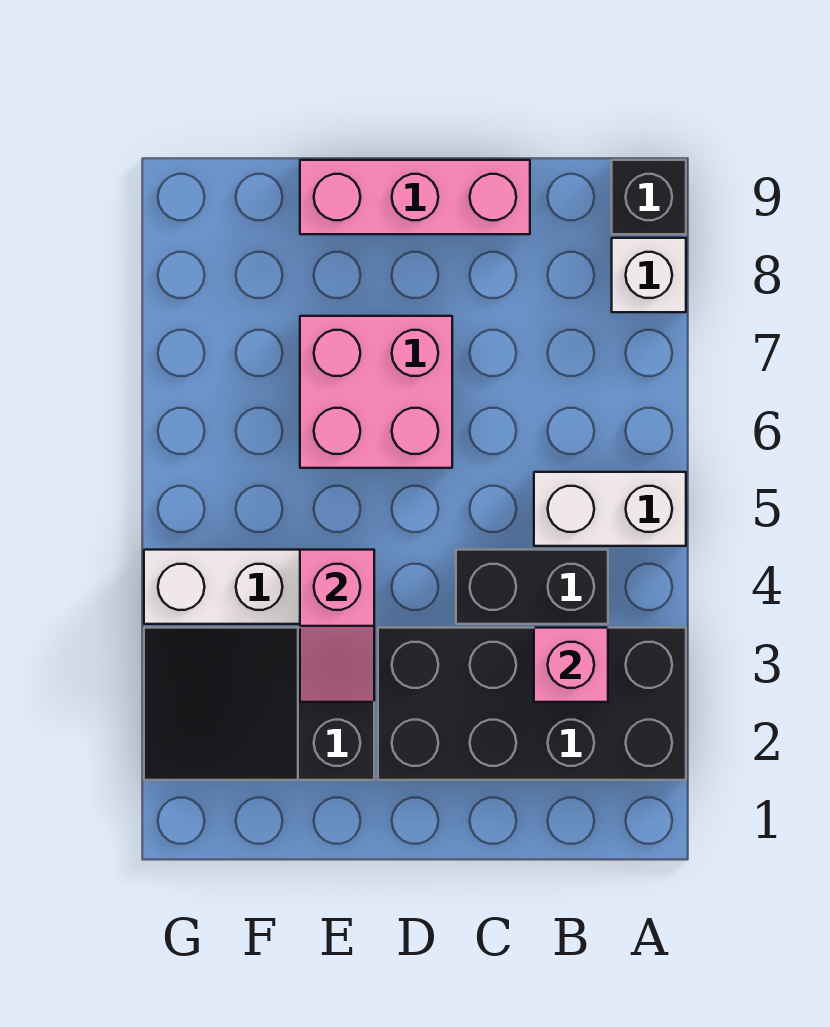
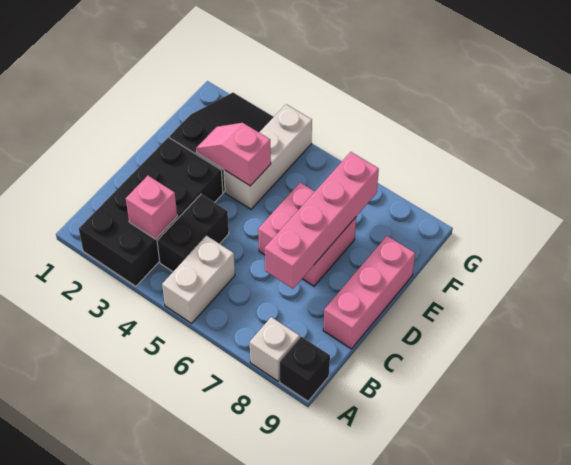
none -> pink 1x4 brick [265,152,379,289]

